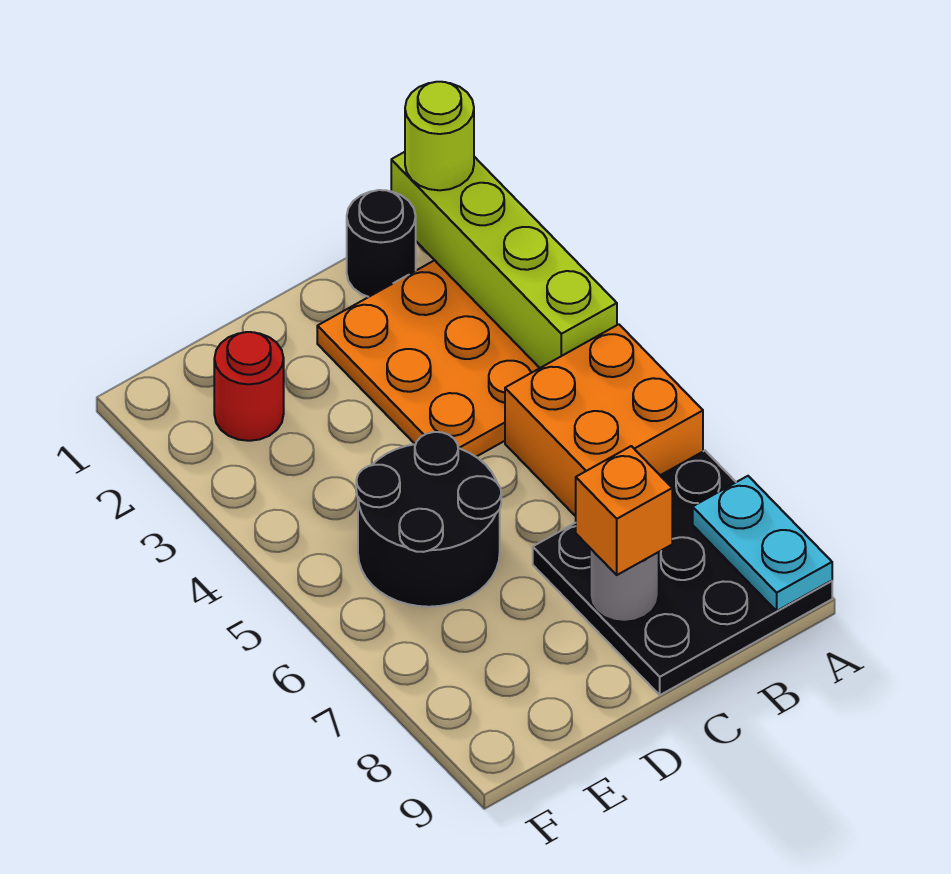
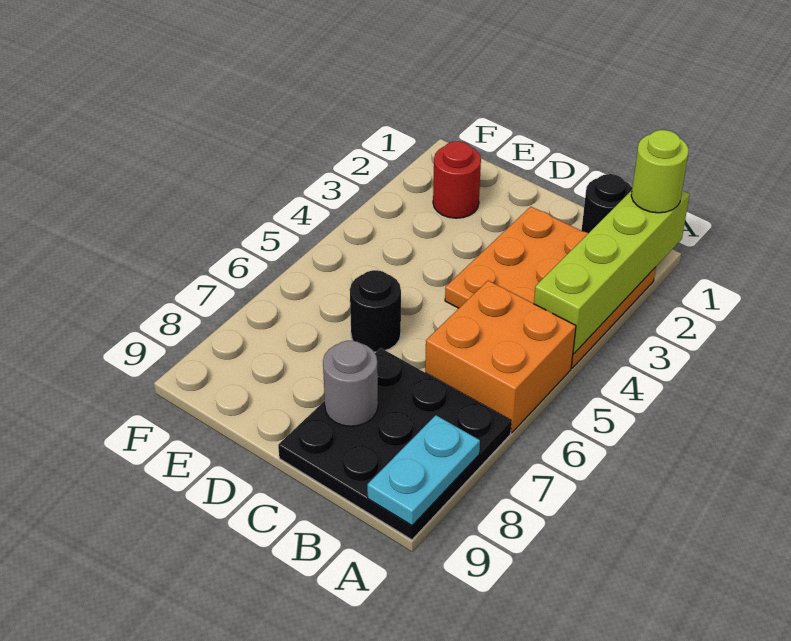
orange 1x1 brick [576,446,672,575] -> none
black 2x2 round brick [356,432,501,607] -> black 1x1 round brick [350,270,401,352]

